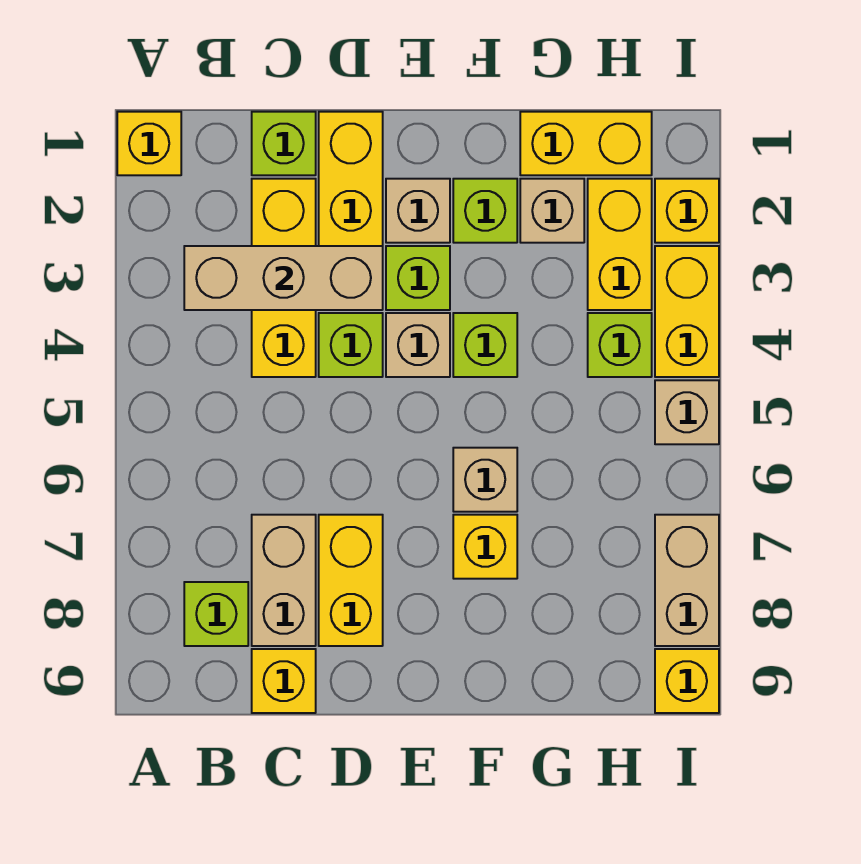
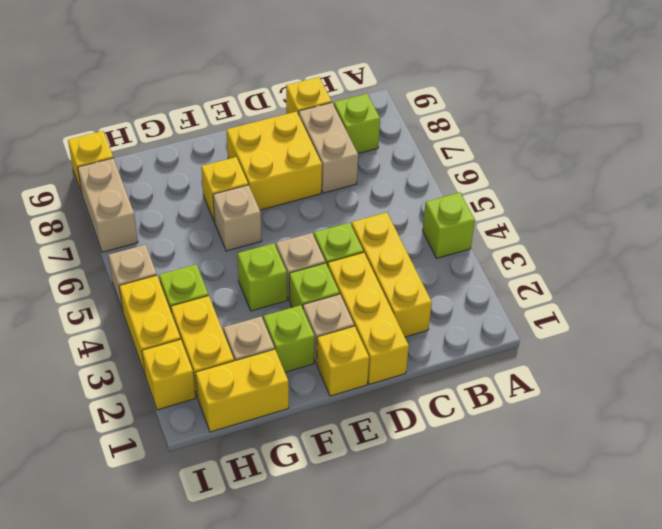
yellow 1x1 brick [117,112,181,175] -> yellow 1x1 brick moved to [317,326,369,396]
tan 1x3 brick [184,246,383,310] -> none
lime 1x1 brick [252,112,316,175] -> lime 1x1 brick moved to [423,193,475,258]
yellow 1x2 brick [319,515,383,646] -> yellow 2x2 brick [227,112,322,210]

